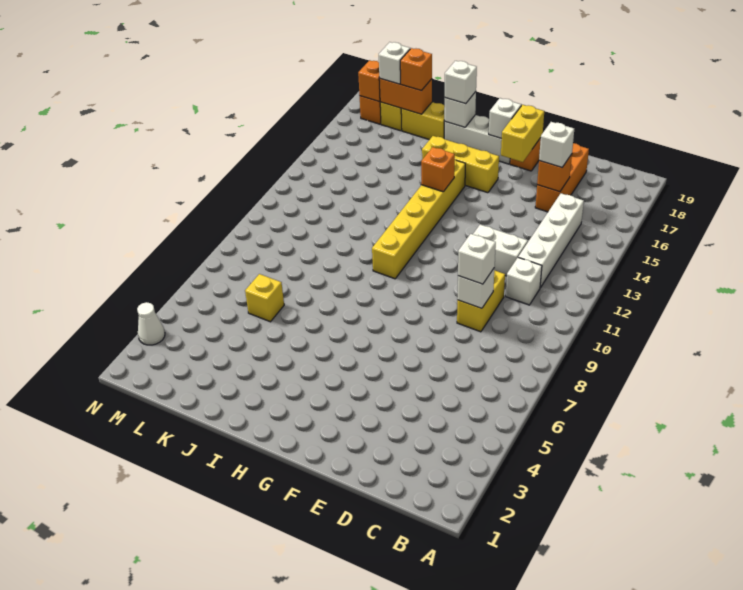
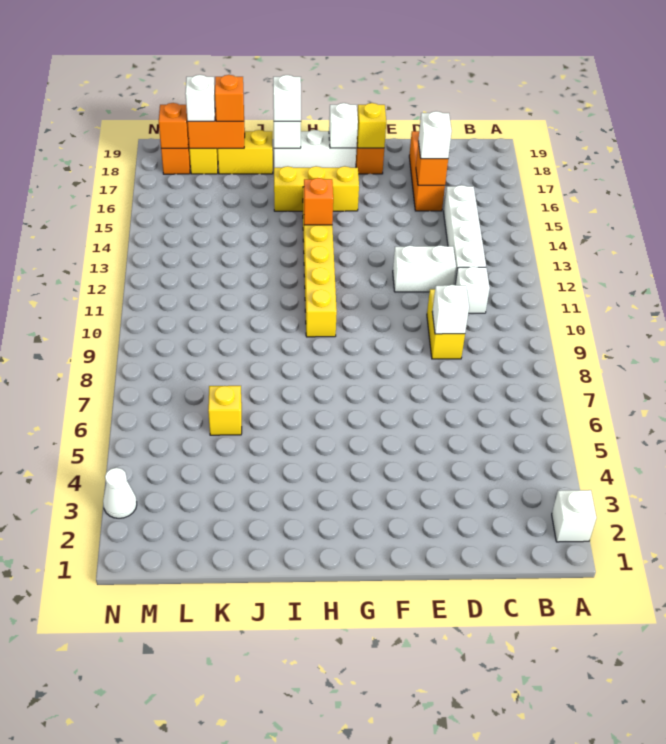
white 1x1 brick [458,234,496,284] -> white 1x1 brick moved to [552,490,597,542]
yellow 1x2 brick [501,105,544,162] -> yellow 1x1 brick [357,103,386,148]

